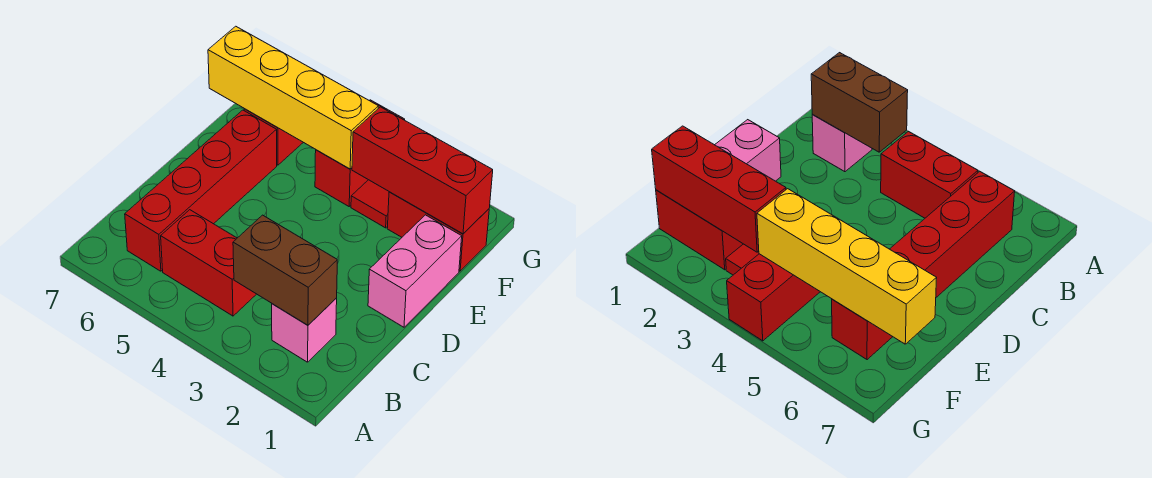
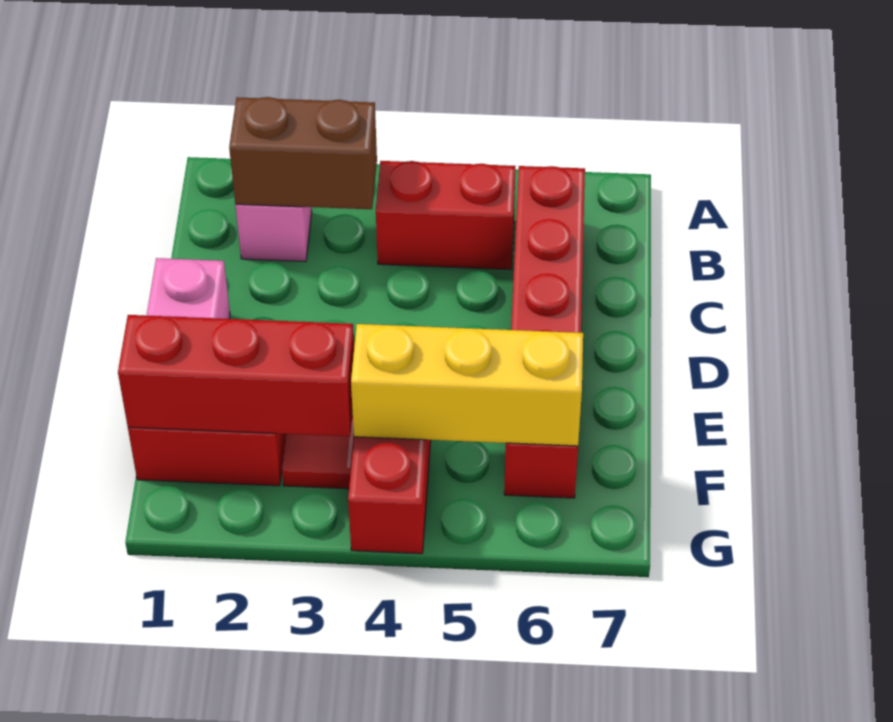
yellow 1x4 brick [208,26,378,169] -> yellow 1x3 brick [351,324,583,446]

